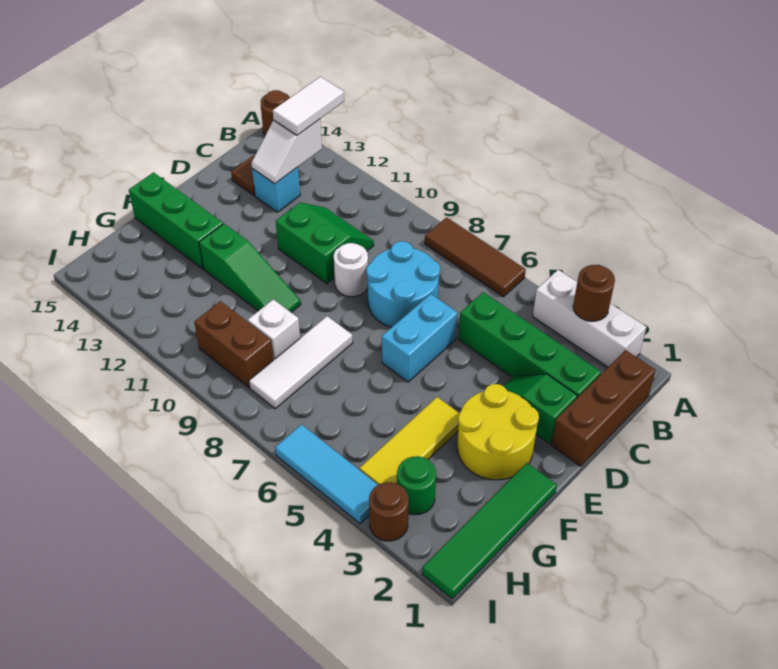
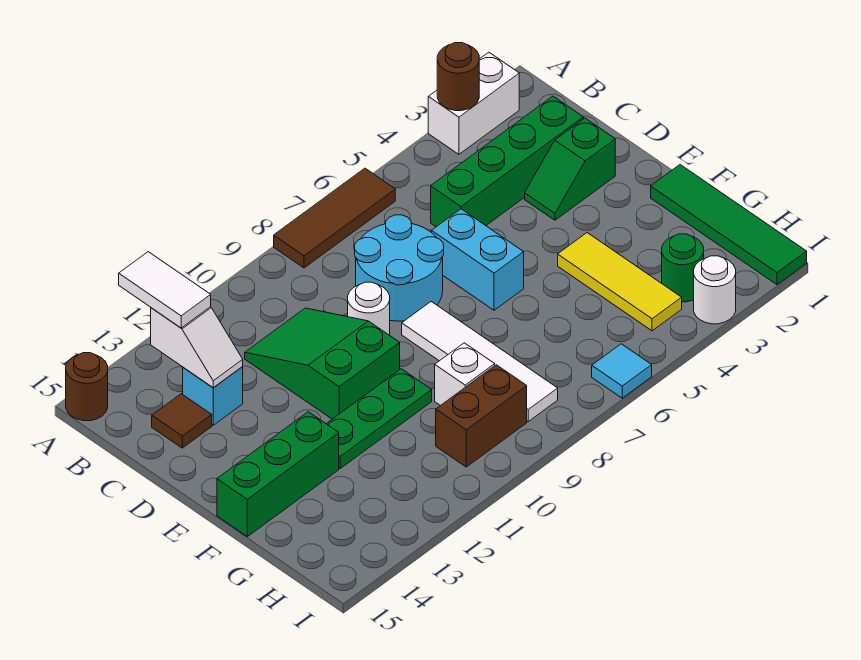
white 1x3 brick [533,270,646,367] -> white 1x2 brick [428,52,519,154]
brown 1x3 brick [551,350,656,466] -> none
green 2x2 slope [276,203,374,283] -> green 2x3 slope [245,308,400,419]
yellow 2x2 round brick [457,384,539,480] -> none
white 1x3 tile [249,316,353,409] -> white 1x4 tile [402,302,558,421]
green 1x3 slope [199,224,301,312] -> green 1x3 plate [326,369,432,468]
brown 1x1 round brick [369,482,409,541] -> white 1x1 round brick [694,256,736,324]
cyan 1x3 tile [275,424,378,524] -> cyan 1x1 tile [592,344,652,398]

